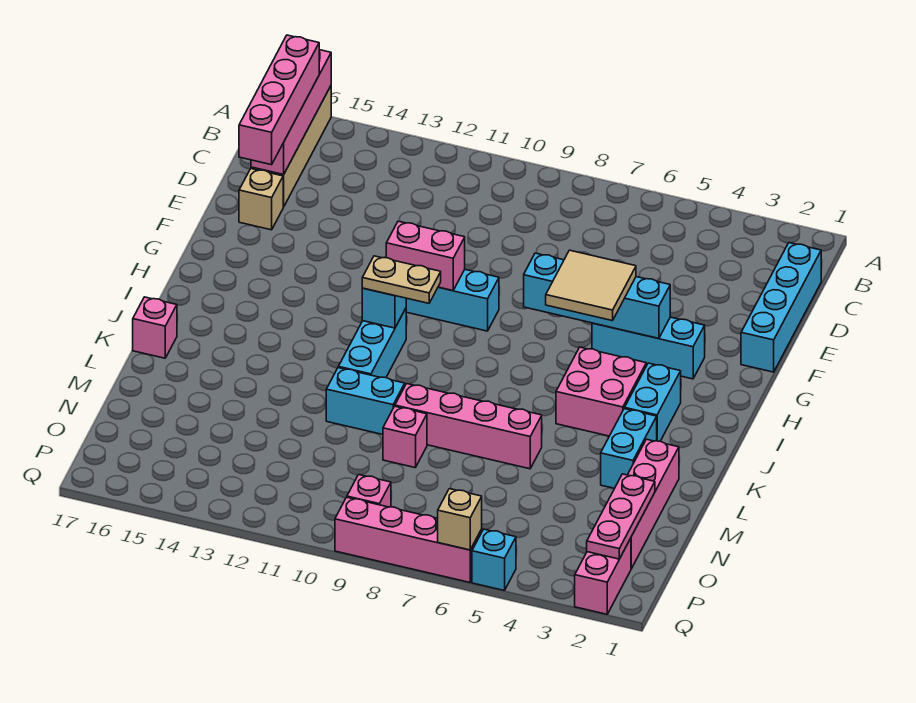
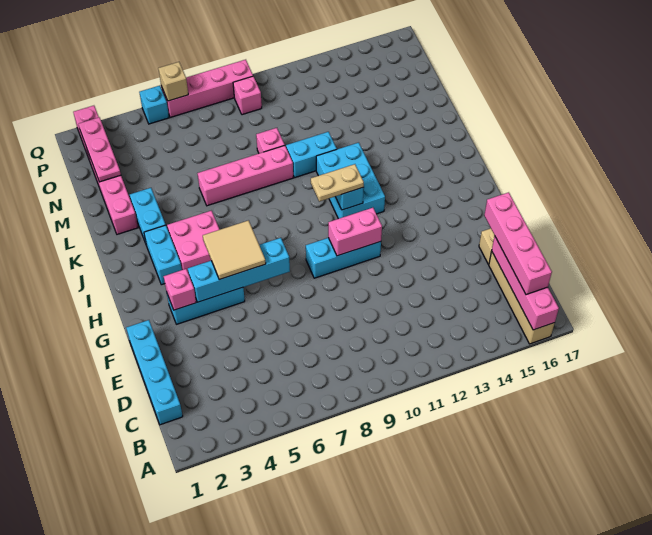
cyan 1x3 brick [338,308,406,378] -> cyan 2x3 brick [316,142,385,219]
pink 1x1 brick [133,297,177,358] -> pink 1x1 brick moved to [164,269,196,310]

